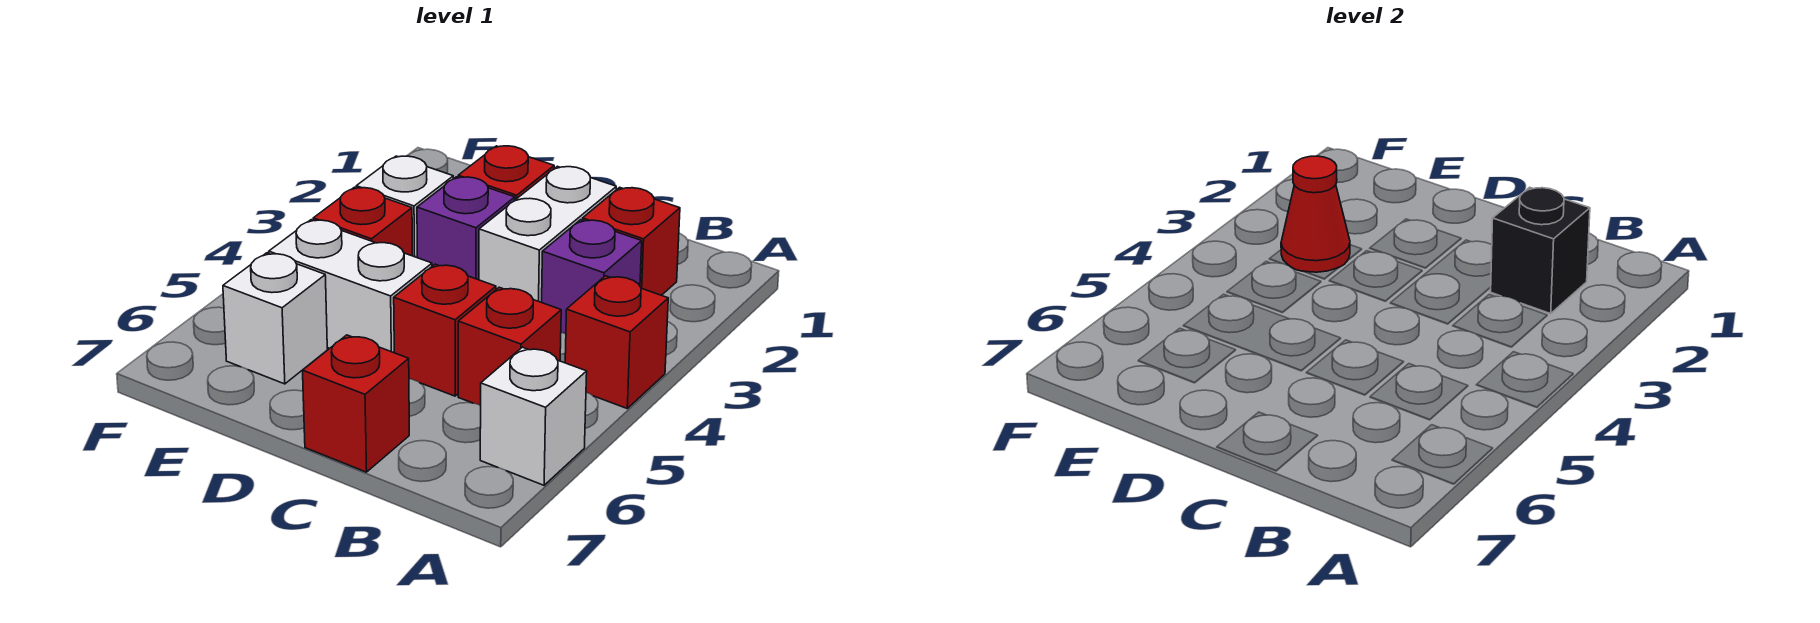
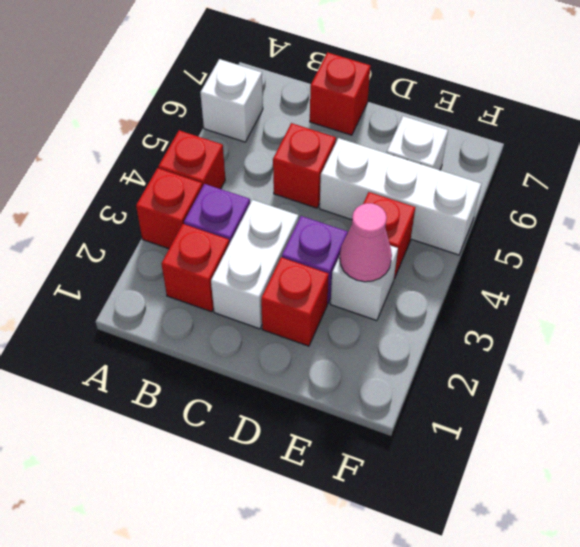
black 1x1 brick [1491,187,1590,314] -> none
red 1x1 brick [458,287,561,405] -> red 1x1 brick moved to [136,168,202,249]
white 1x2 brick [269,220,432,353] -> white 1x3 brick [320,138,481,255]
red 1x1 cone [1281,156,1350,272] -> pink 1x1 cone [340,203,392,282]

